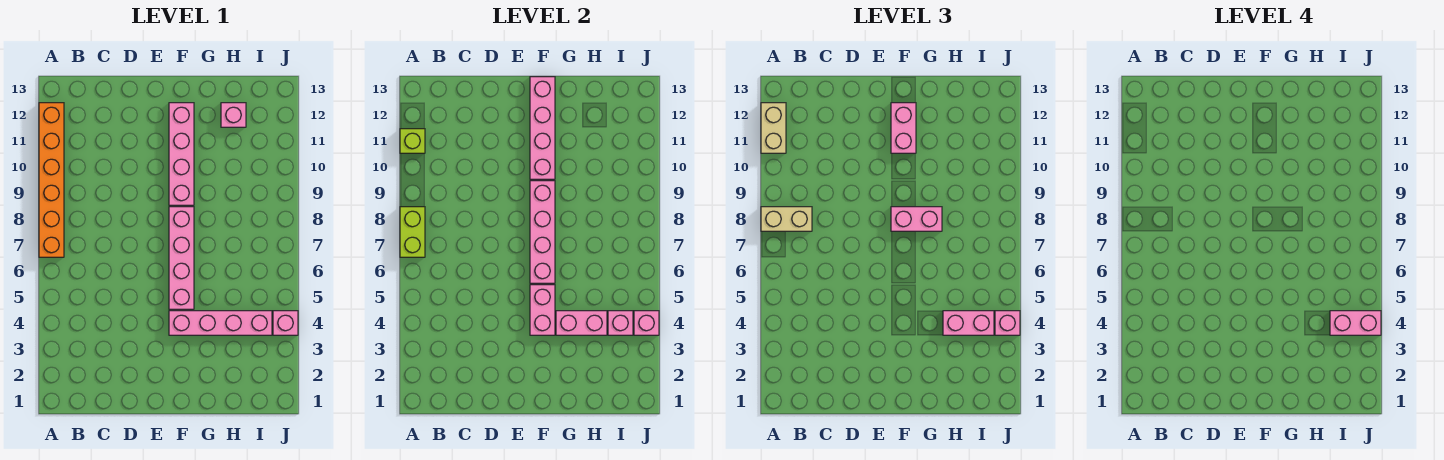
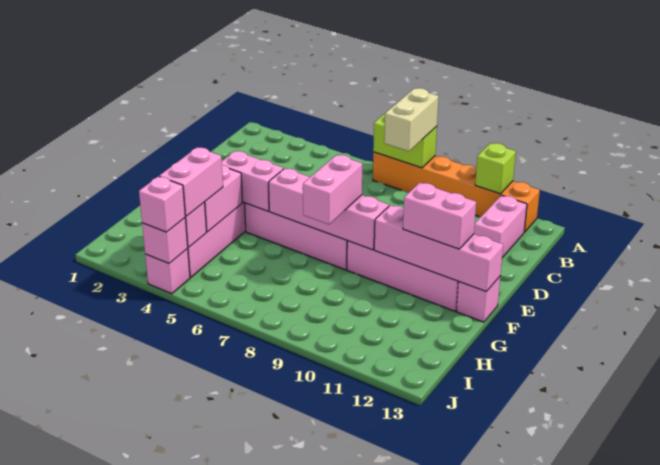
tan 1x2 brick [761,103,786,153] -> none
pink 1x1 brick [221,103,246,127] -> pink 1x1 brick moved to [456,277,500,322]
pink 1x2 brick [1330,311,1381,335] -> pink 1x2 brick moved to [474,195,527,258]

